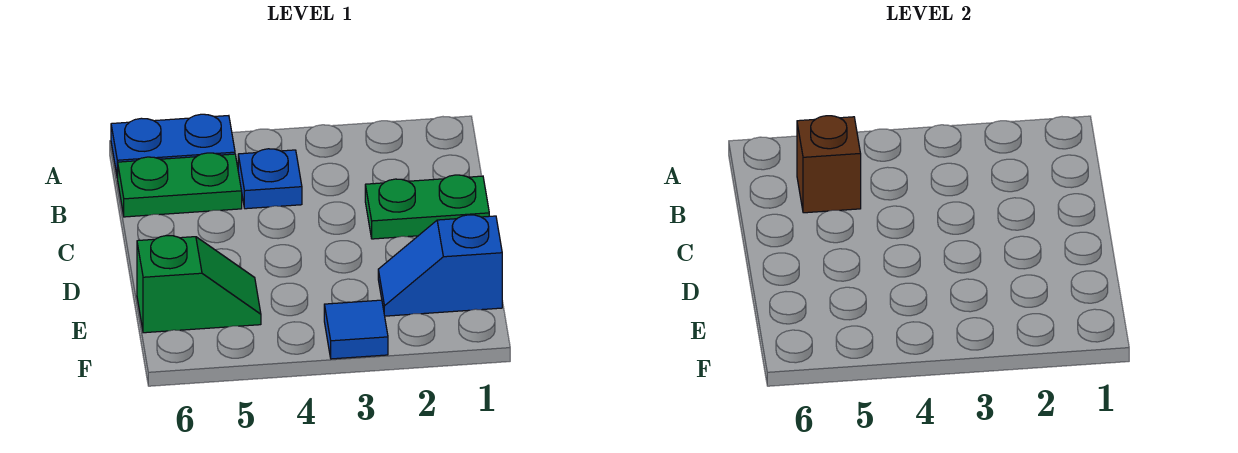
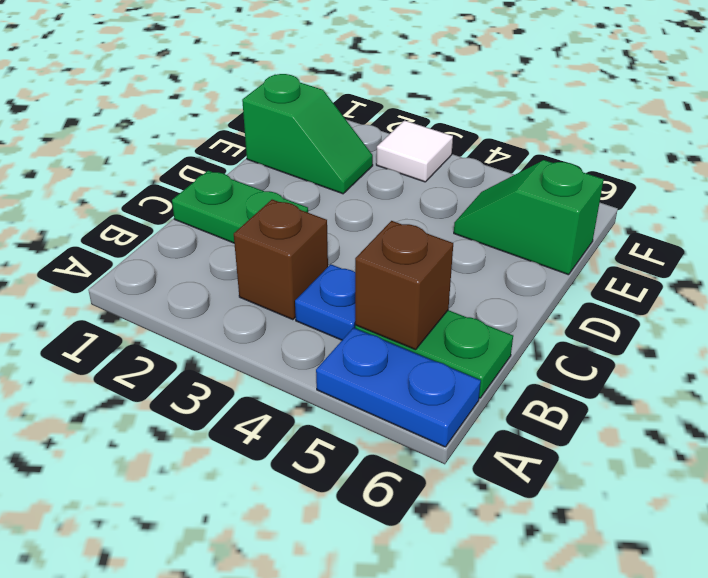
none -> brown 1x1 brick [234,200,328,320]
blue 1x2 slope [378,215,502,316] -> green 1x2 slope [242,74,373,194]
blue 1x1 tile [324,300,388,359] -> white 1x1 tile [376,120,453,182]

